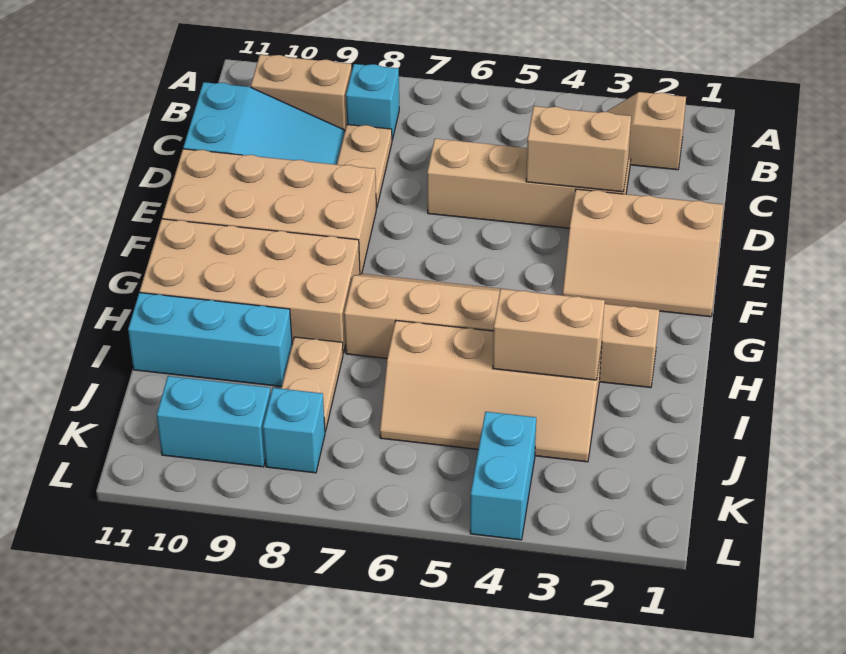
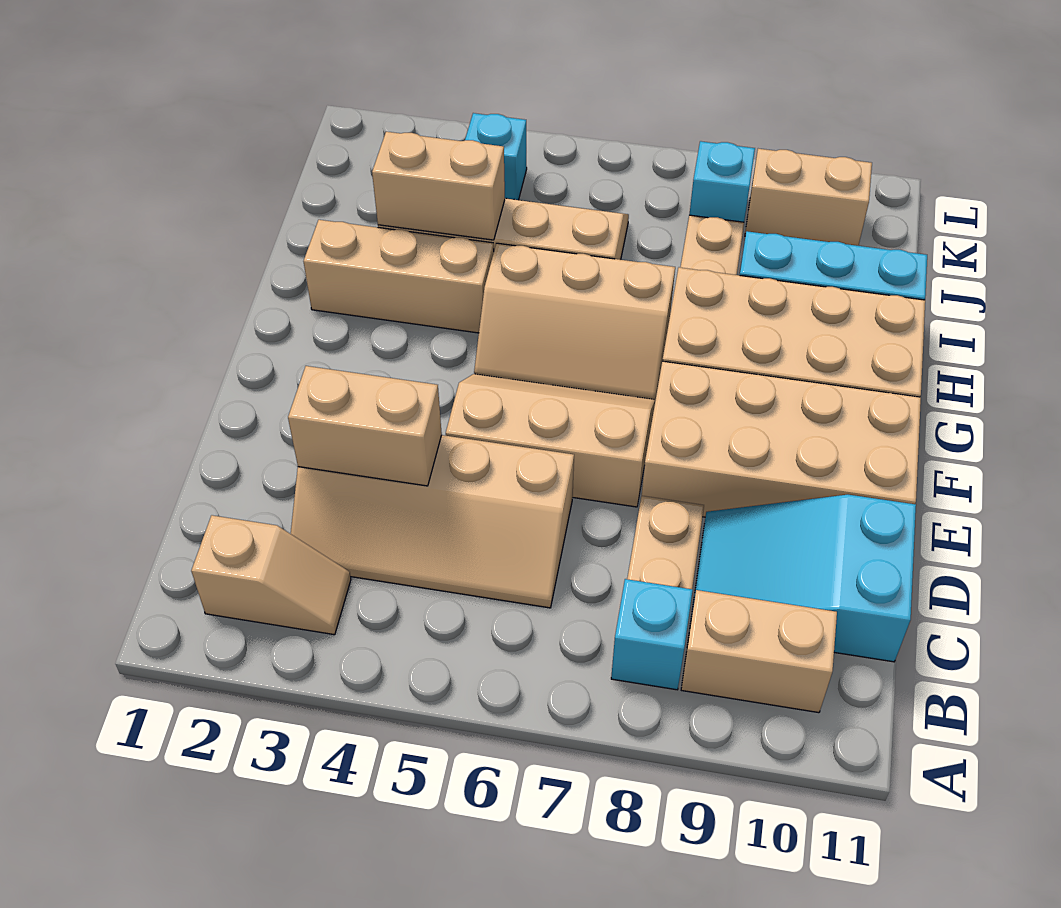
tan 2x3 slope [563,189,724,317] -> tan 2x3 slope moved to [446,374,655,507]
cyan 1x2 brick [470,412,536,540] -> cyan 1x1 brick [465,113,527,200]
cyan 1x2 brick [157,376,271,467] -> tan 1x2 brick [745,149,872,246]

